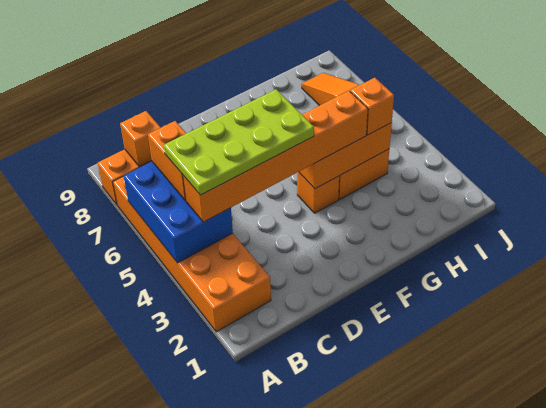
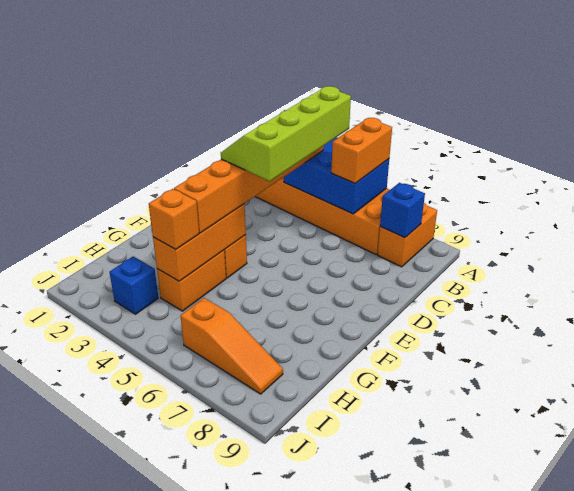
lime 2x4 plate [164,89,314,195] -> lime 2x4 slope [221,86,351,181]
orange 1x2 brick [148,121,186,201] -> orange 1x2 brick turned to [331,118,392,183]
orange 1x1 brick [120,111,161,167] -> blue 1x1 brick [380,183,425,238]
none -> blue 1x1 brick [109,256,158,314]

